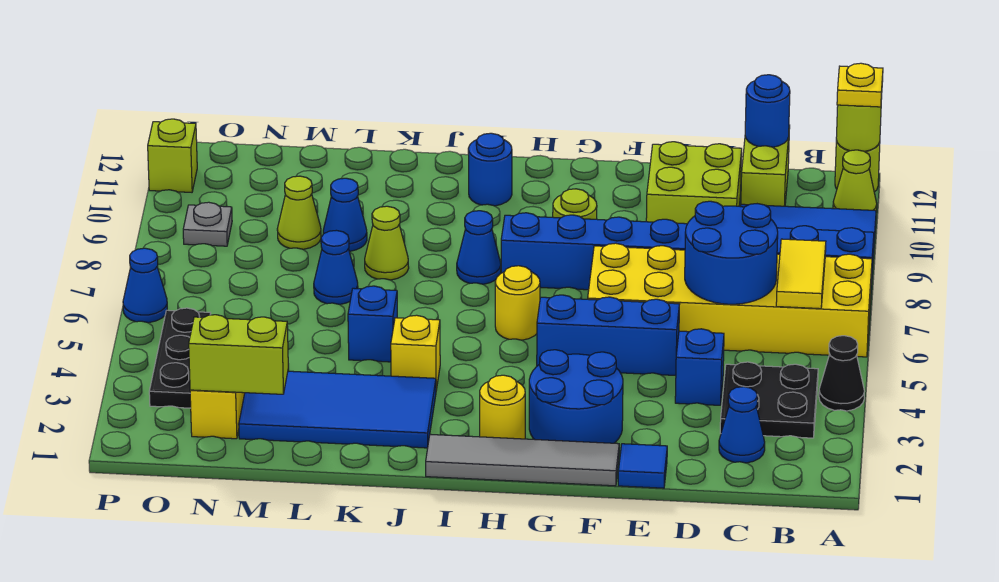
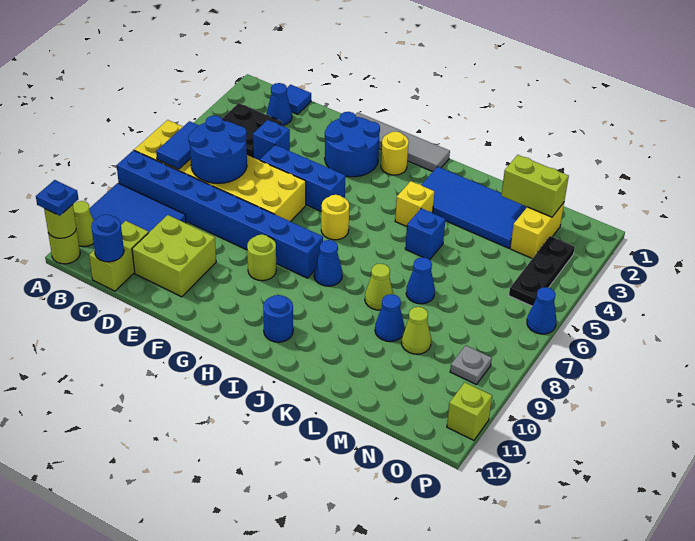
black 1x1 cone [819,336,864,411] -> none
yellow 1x1 plate [837,63,883,107] -> blue 1x1 plate [36,180,78,216]
yellow 1x2 tile [776,239,826,309] -> blue 1x2 tile [156,121,199,169]
blue 1x1 tile [618,444,667,488] -> blue 1x1 tile moved to [287,85,311,114]

